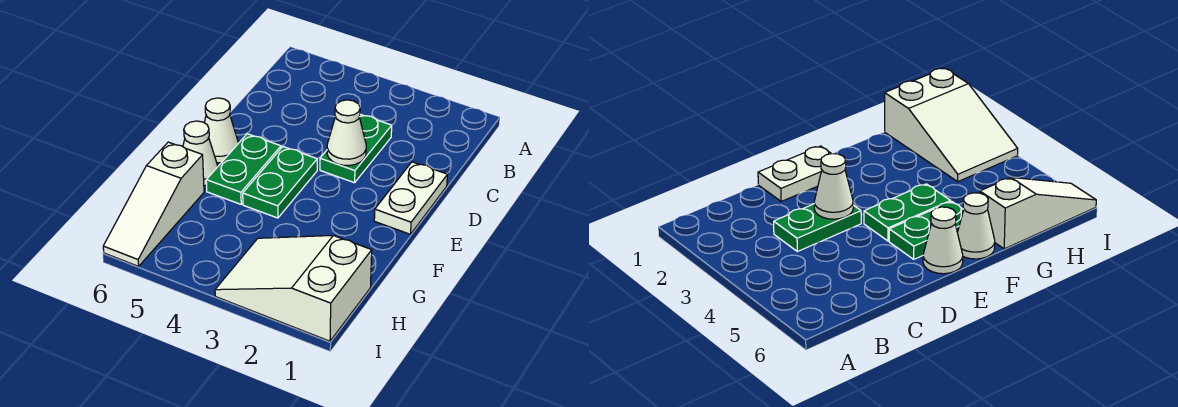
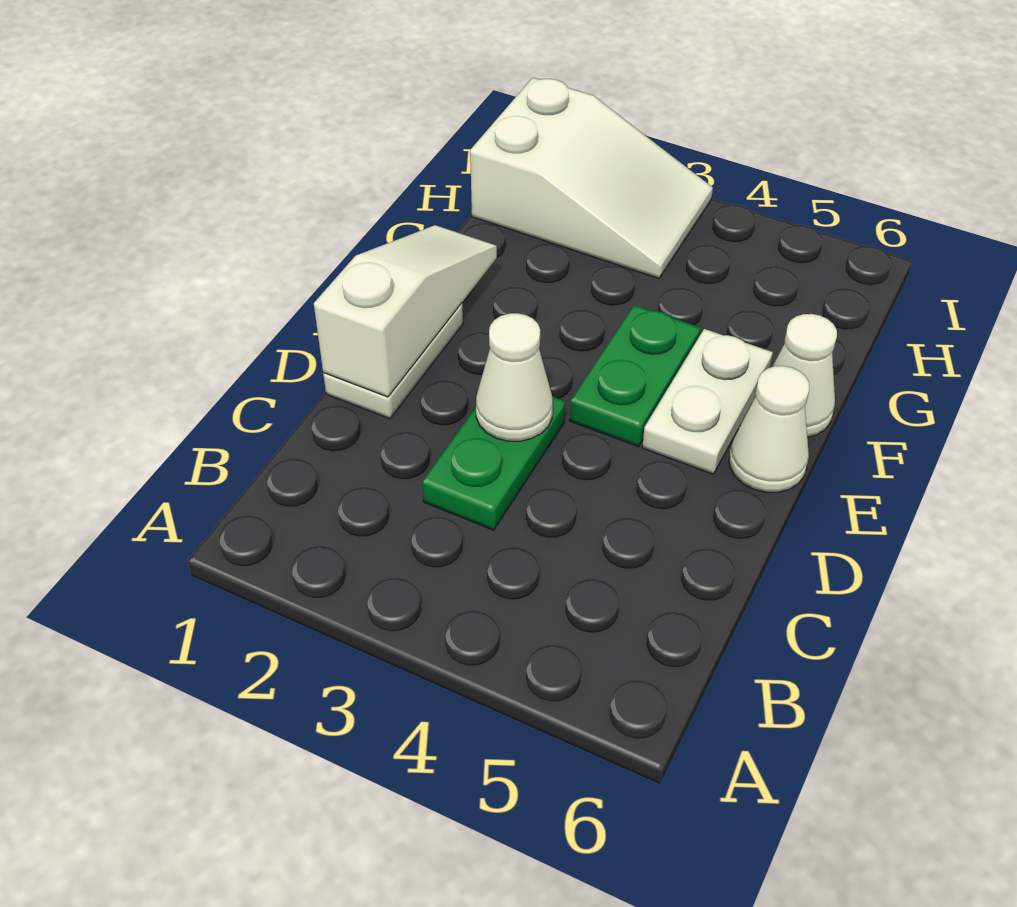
green 1x2 plate [206,134,281,204] -> white 1x2 plate [642,329,773,474]
white 1x3 slope [103,142,204,266] -> white 1x3 slope moved to [314,225,497,397]

